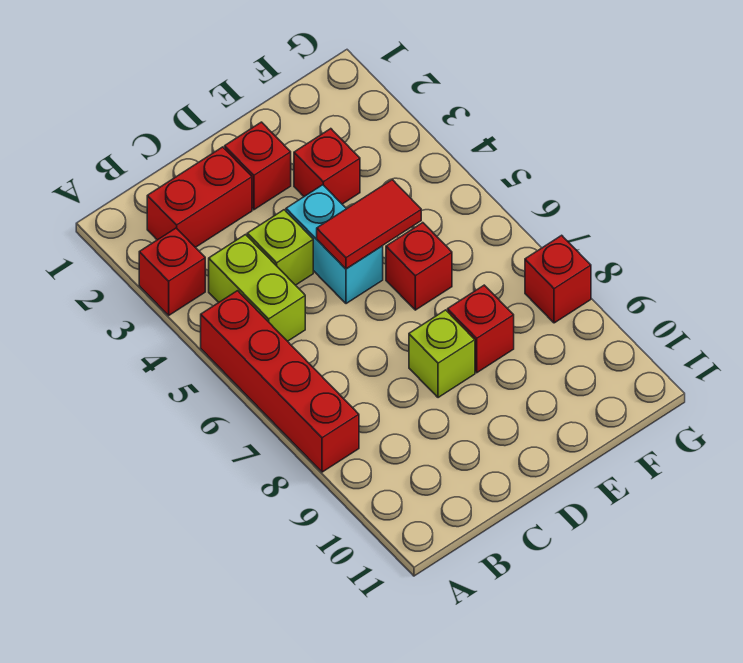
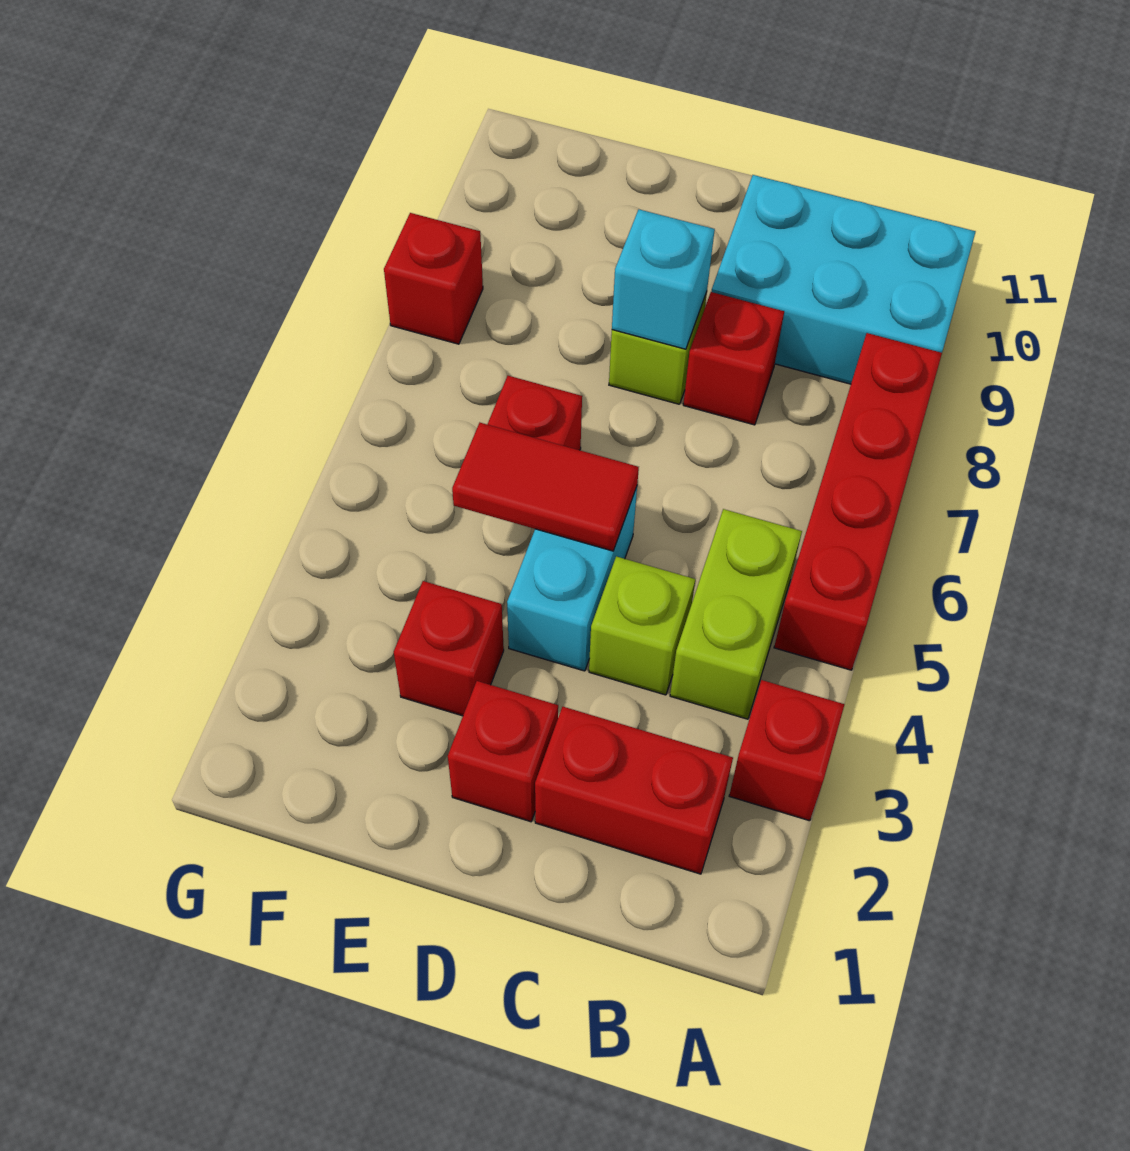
none -> cyan 2x3 brick [711,175,976,384]
none -> cyan 1x1 brick [612,210,715,349]
red 1x1 brick [448,285,514,373] -> red 1x1 brick moved to [683,292,784,425]

